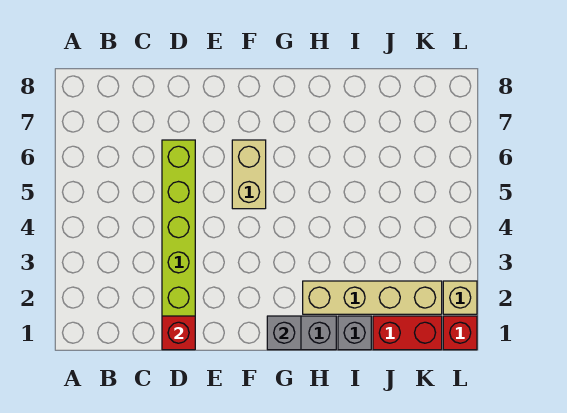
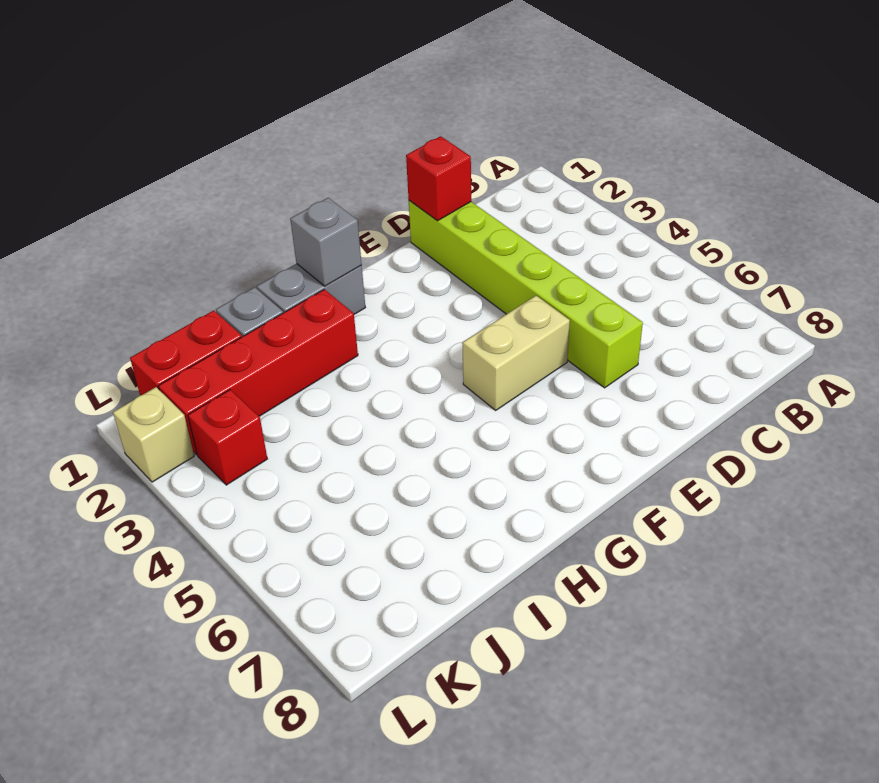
tan 1x2 brick [232,140,266,209] -> tan 1x2 brick turned to [462,296,570,410]
tan 1x4 brick [303,281,442,314] -> red 1x4 brick [159,289,358,455]
red 1x1 brick [443,316,477,350] -> red 1x1 brick moved to [188,390,267,485]

